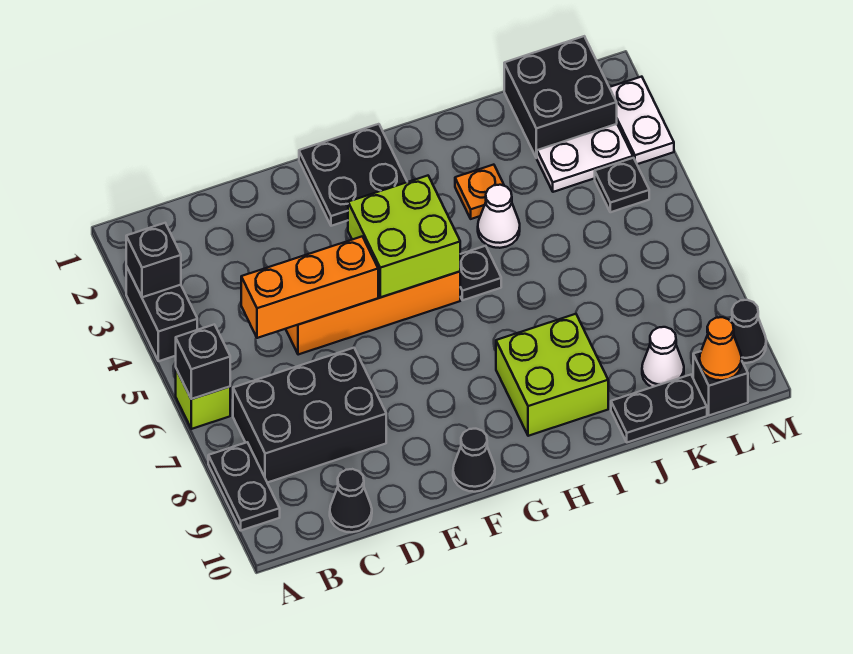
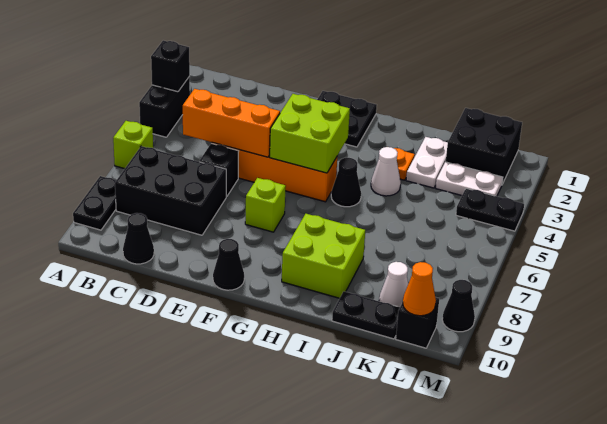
black 1x1 brick [176,324,230,399] -> black 1x1 brick moved to [199,143,239,197]
none -> lime 1x1 brick [245,178,286,232]
black 1x1 plate [460,246,501,300] -> black 1x1 cone [331,158,361,207]
black 1x1 plate [595,158,649,212] -> black 1x2 plate [456,188,524,231]
white 1x2 plate [609,77,674,164] -> white 1x2 plate moved to [406,137,448,188]

